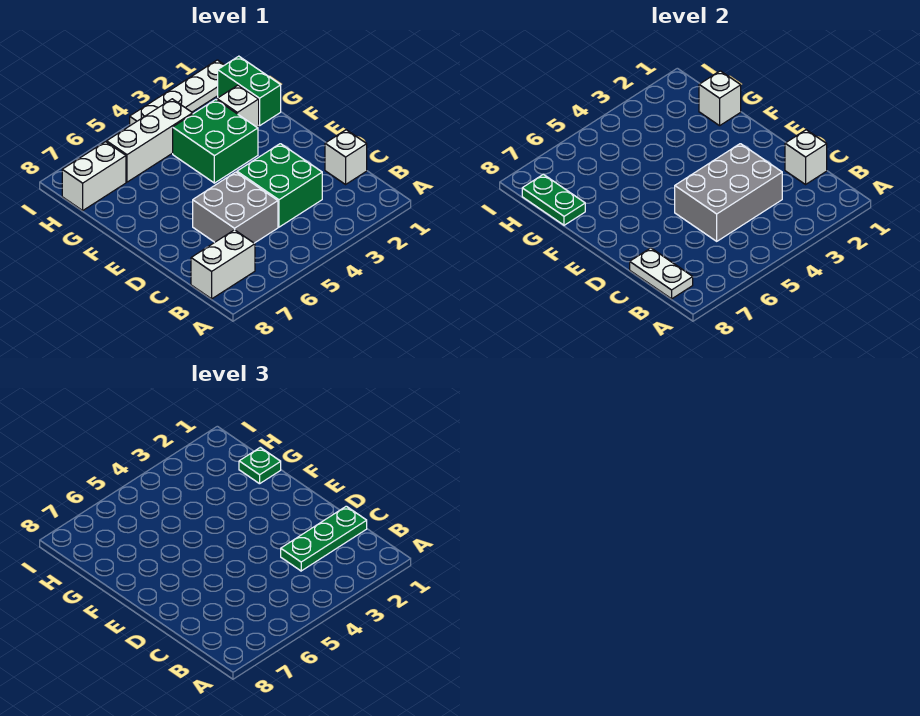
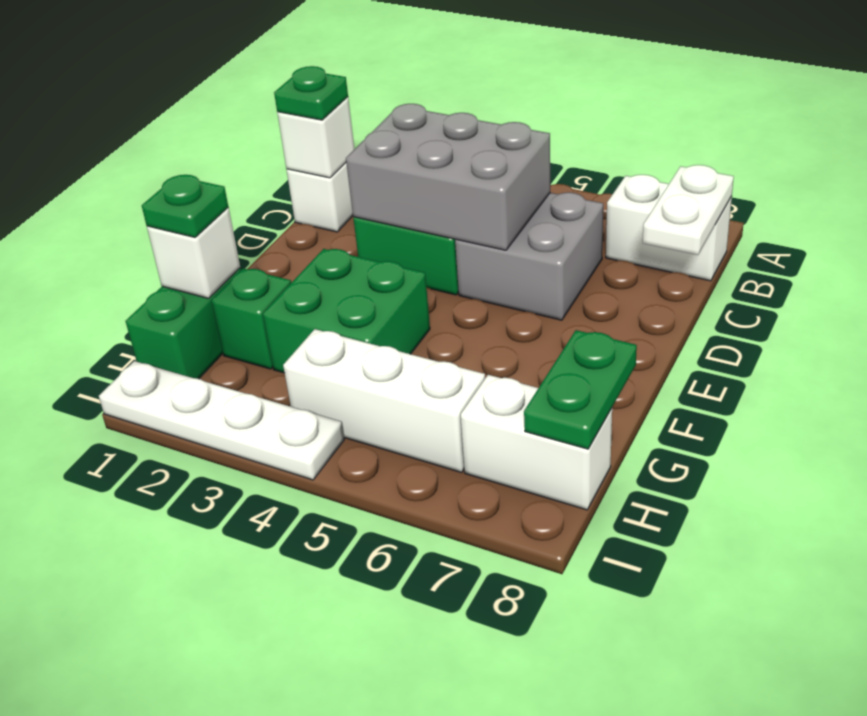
green 1x3 plate [281,506,367,571] -> green 1x1 plate [274,66,348,120]
white 1x1 brick [217,85,259,127] -> green 1x1 brick [211,268,291,369]

